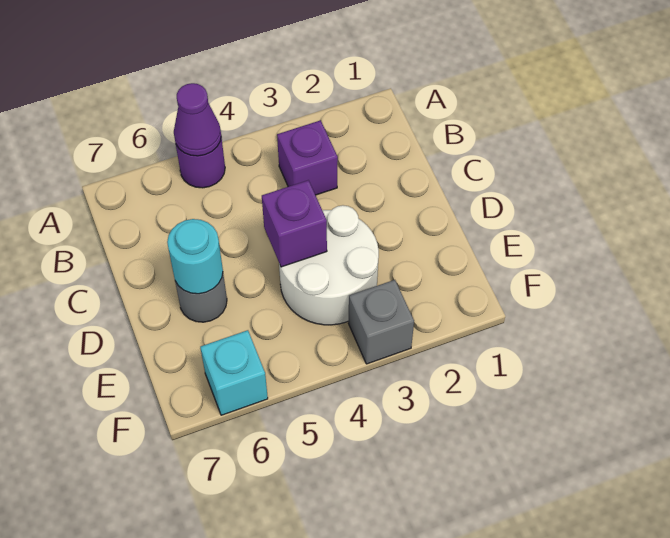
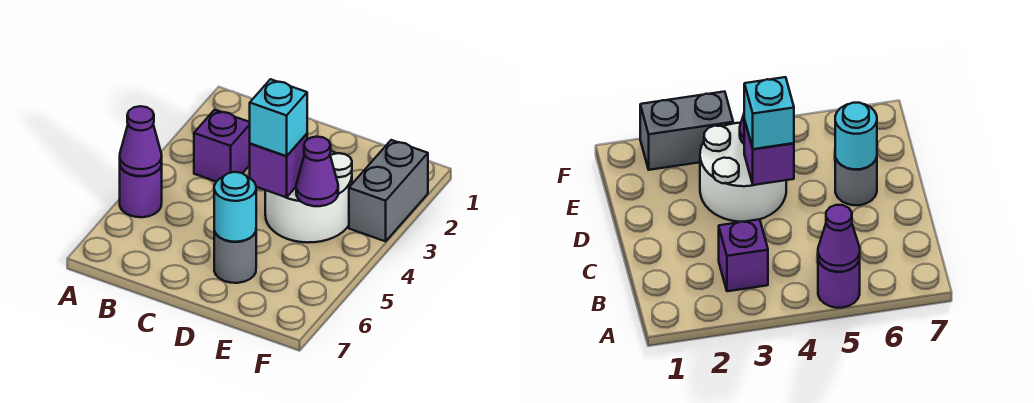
none -> purple 1x1 cone [296,137,338,206]
grey 1x1 brick [348,280,414,364] -> grey 1x2 brick [349,140,428,241]
cyan 1x1 brick [200,330,268,415] -> cyan 1x1 brick moved to [250,79,307,156]

